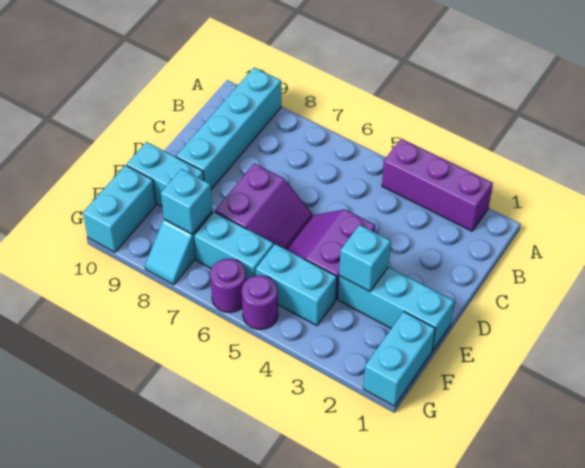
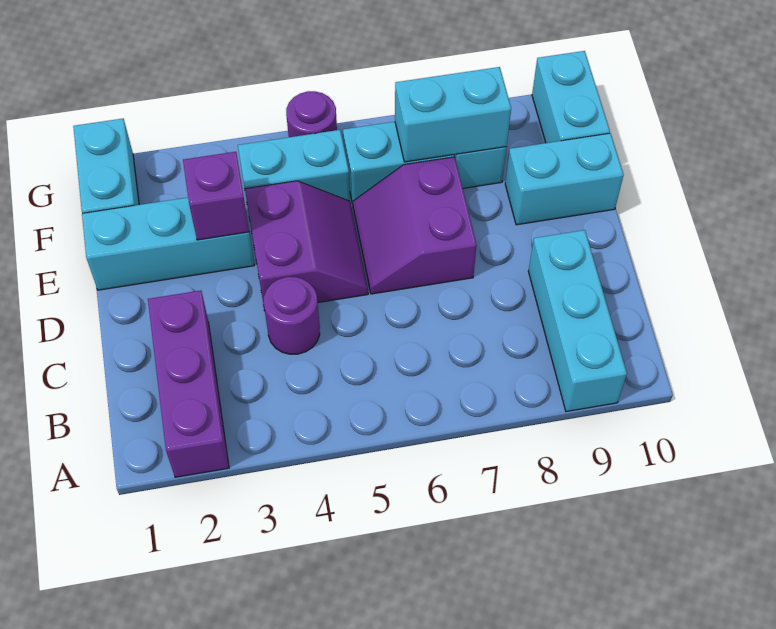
purple 1x3 brick [382,139,493,231] -> purple 1x3 brick turned to [148,291,229,477]
cyan 1x4 brick [176,68,281,189] -> cyan 1x3 brick [528,230,627,412]
cyan 1x1 brick [339,225,391,292] -> purple 1x1 brick [183,152,249,240]
cyan 1x1 brick [161,169,212,234] -> cyan 1x2 brick [395,67,511,162]
purple 1x1 round brick [210,259,246,313] -> purple 1x1 round brick moved to [264,277,320,354]

